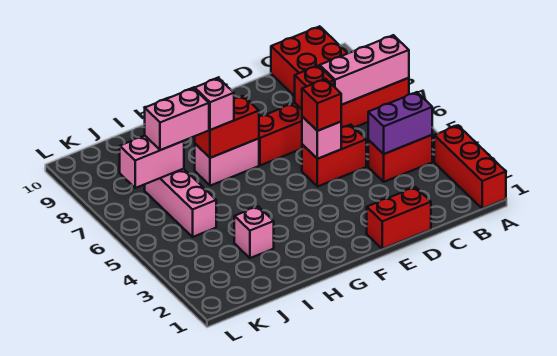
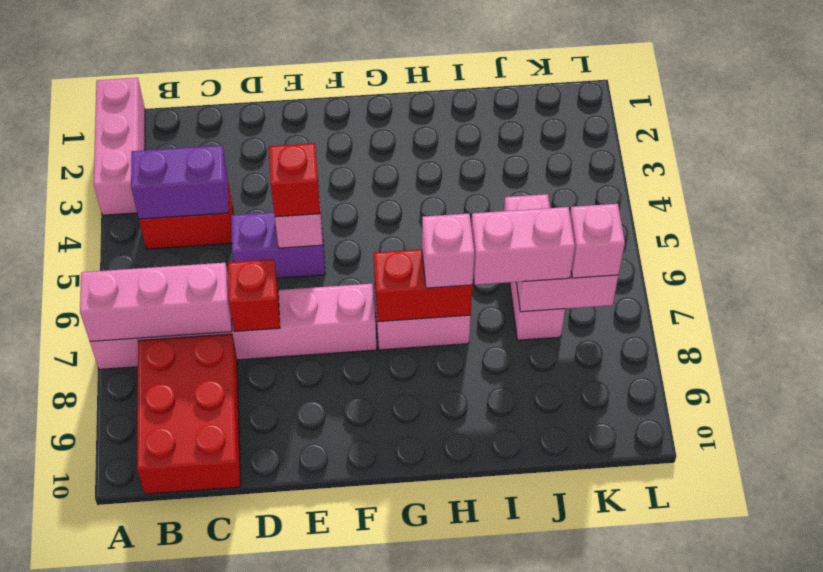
red 1x3 brick [434,126,506,208] -> pink 1x3 brick [94,78,145,215]
red 1x6 brick [259,78,409,165] -> pink 1x6 brick [90,284,377,369]
red 1x2 brick [367,187,431,249] -> none
red 1x2 brick [302,125,366,187] -> purple 1x2 brick [231,212,325,278]
pink 1x1 brick [234,206,274,258] -> pink 1x1 brick moved to [570,204,625,278]

